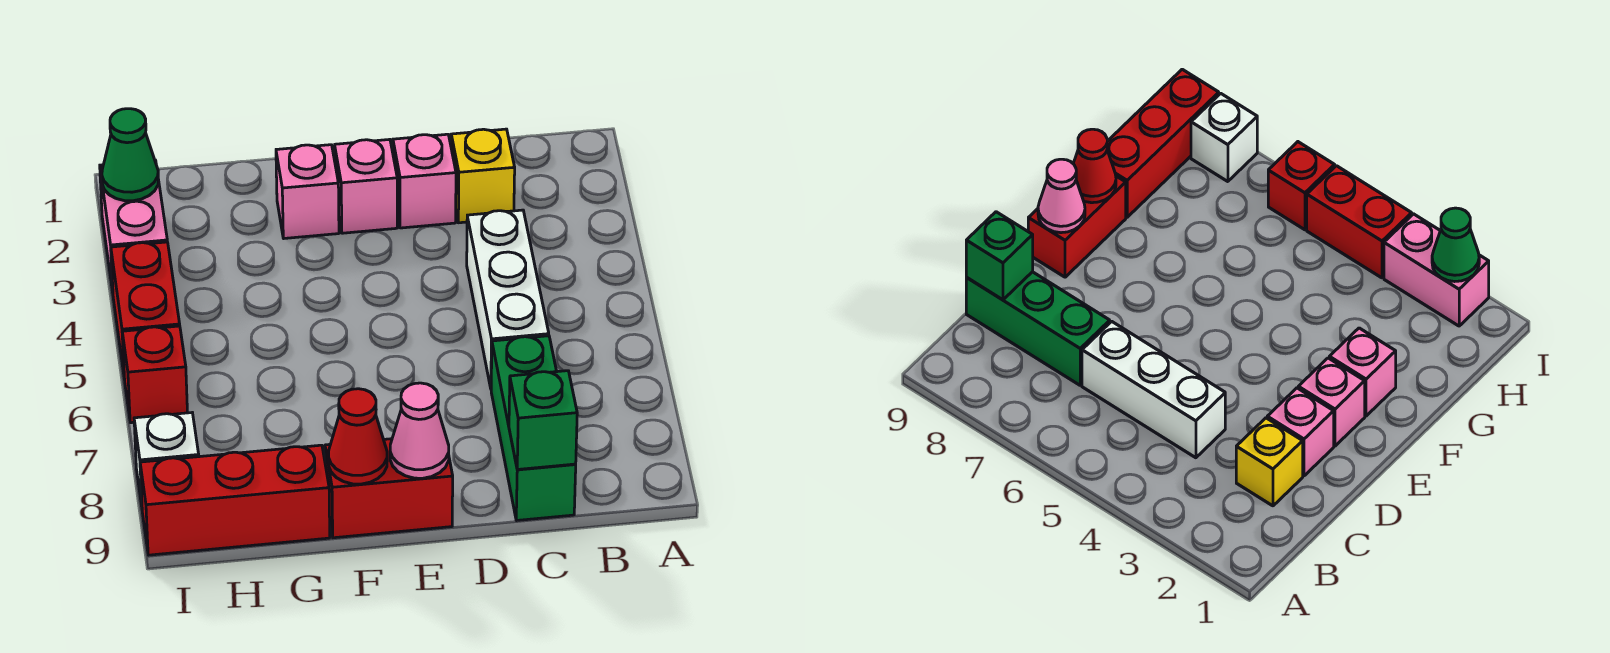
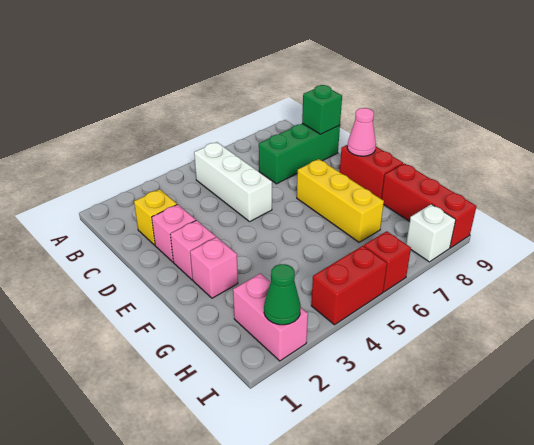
white 1x3 brick [467,210,549,388] -> white 1x3 brick turned to [194,142,272,222]
none -> yellow 1x3 brick [297,159,384,242]
red 1x1 cone [328,389,387,484] -> none
pink 1x2 brick [100,160,167,292] -> pink 1x2 brick turned to [233,273,308,361]

